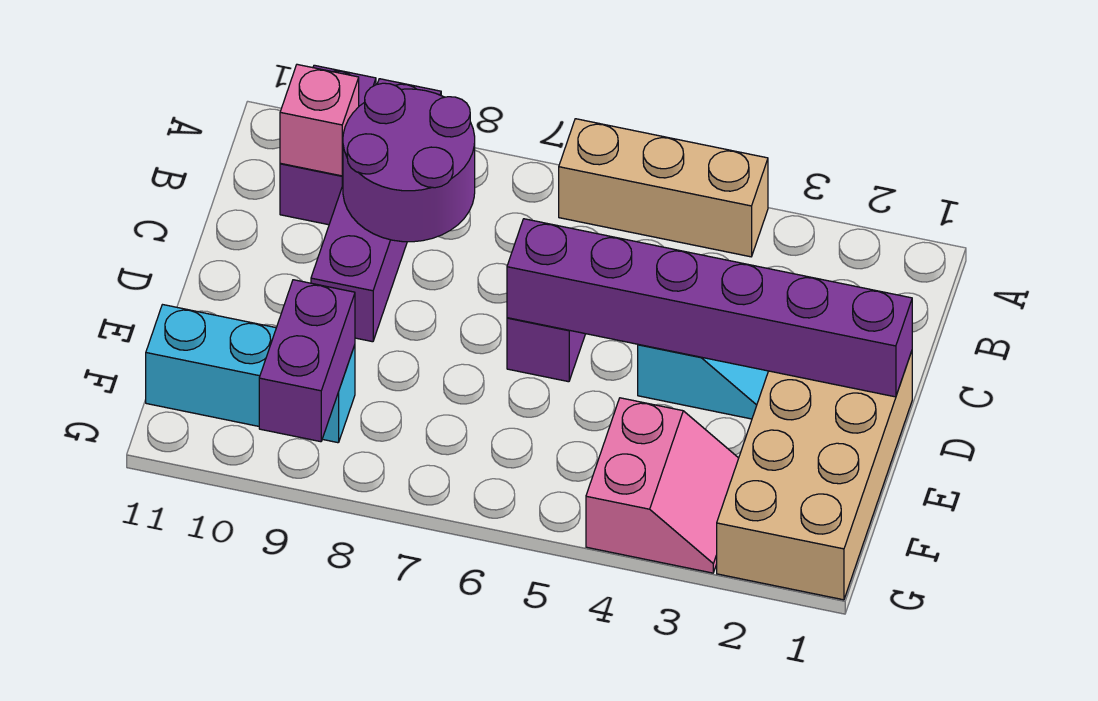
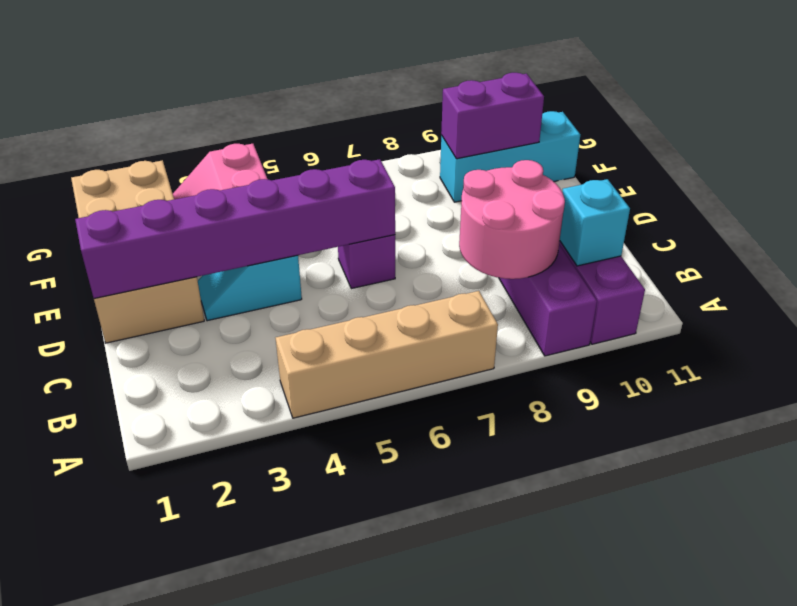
tan 1x3 brick [559,119,768,257] -> tan 1x4 brick [276,291,498,418]
purple 2x2 round brick [343,83,475,242] -> pink 2x2 round brick [459,160,565,279]
pink 1x1 brick [280,64,359,176] -> cyan 1x1 brick [560,179,630,266]
purple 1x2 brick [259,280,355,442] -> purple 1x2 brick turned to [441,73,544,159]

